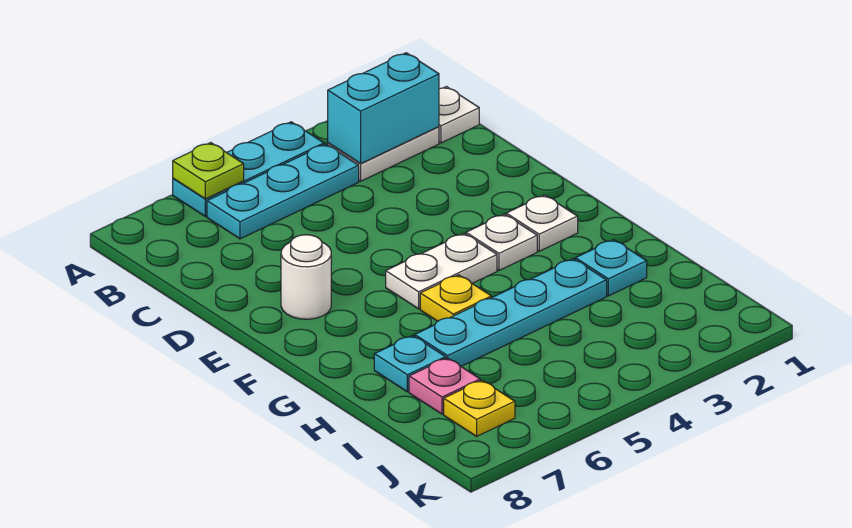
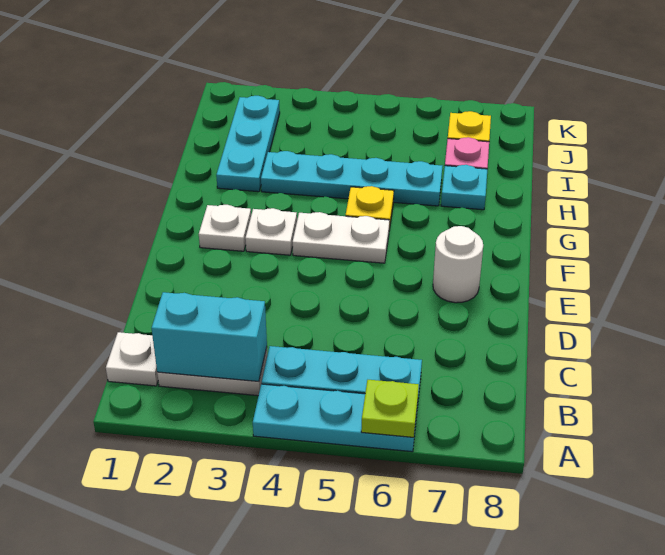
cyan 1x1 plate [576,240,647,296] -> cyan 1x3 plate [216,96,280,192]

